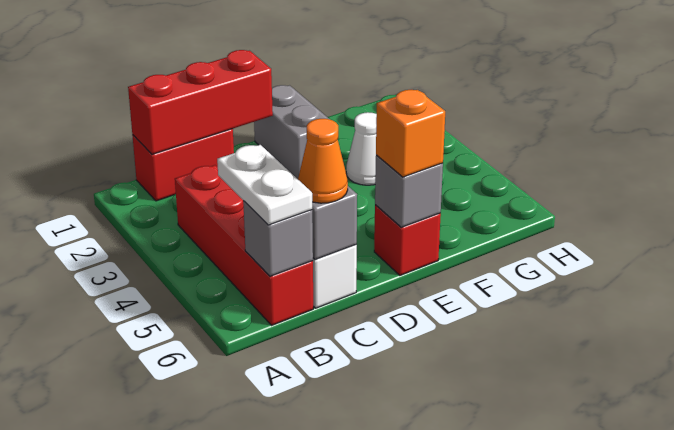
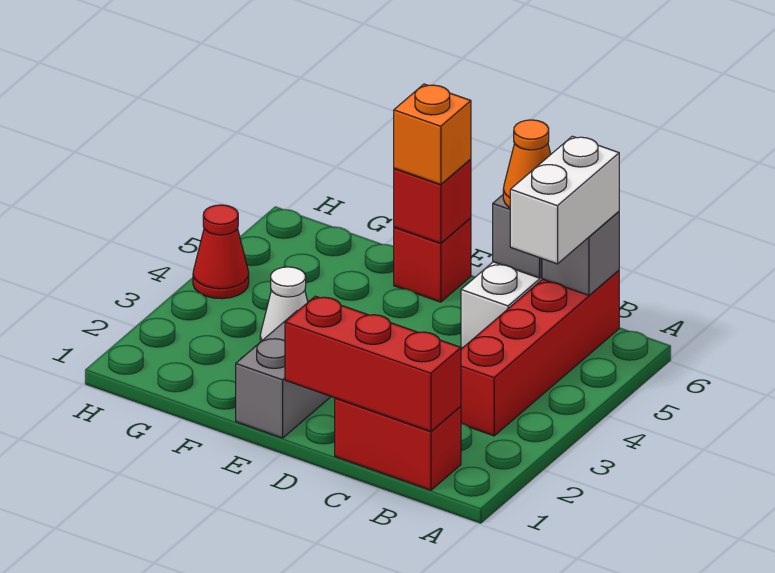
white 1x2 plate [217,145,312,225] -> white 1x2 brick [510,136,619,264]
grey 1x1 brick [375,155,443,227] -> red 1x1 brick [394,159,471,243]
none -> red 1x1 cone [193,205,249,299]

